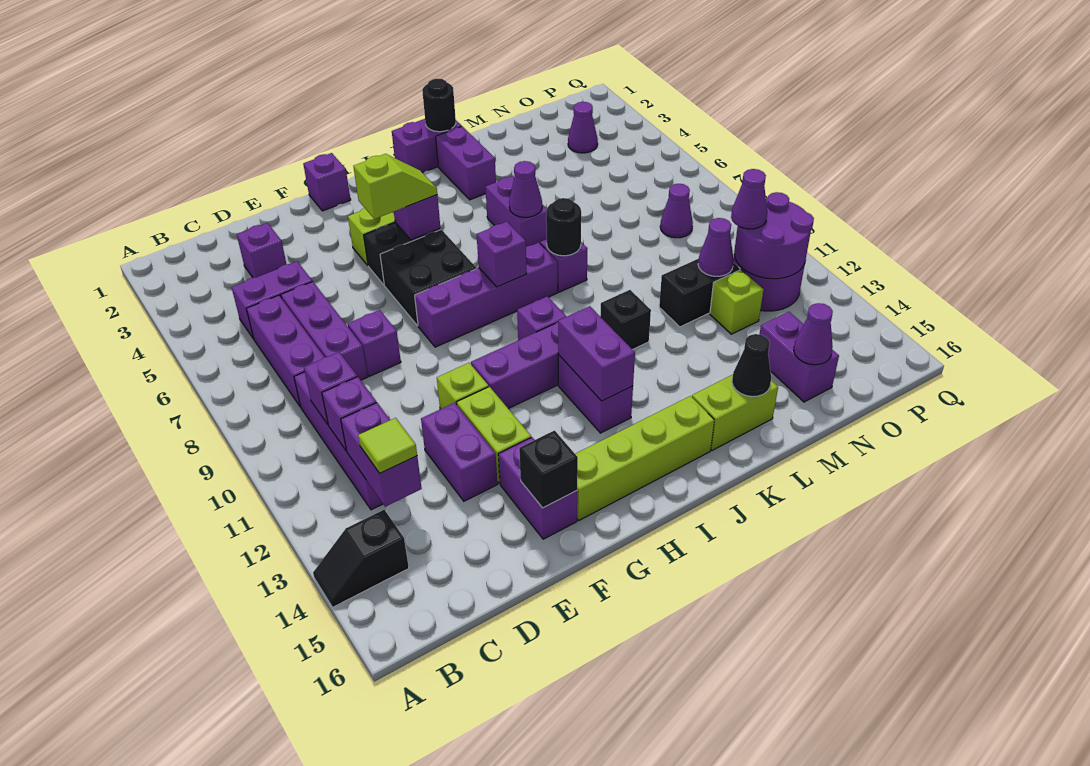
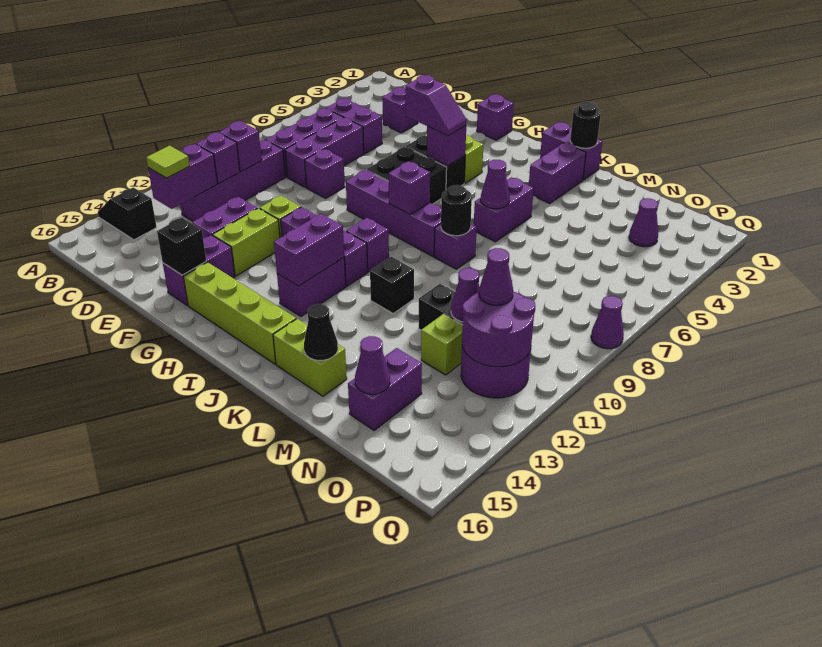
lime 1x2 slope [353,154,437,219] -> purple 1x2 slope [405,75,467,136]
purple 1x1 cone [660,184,693,238] -> purple 1x1 cone moved to [591,296,624,349]

